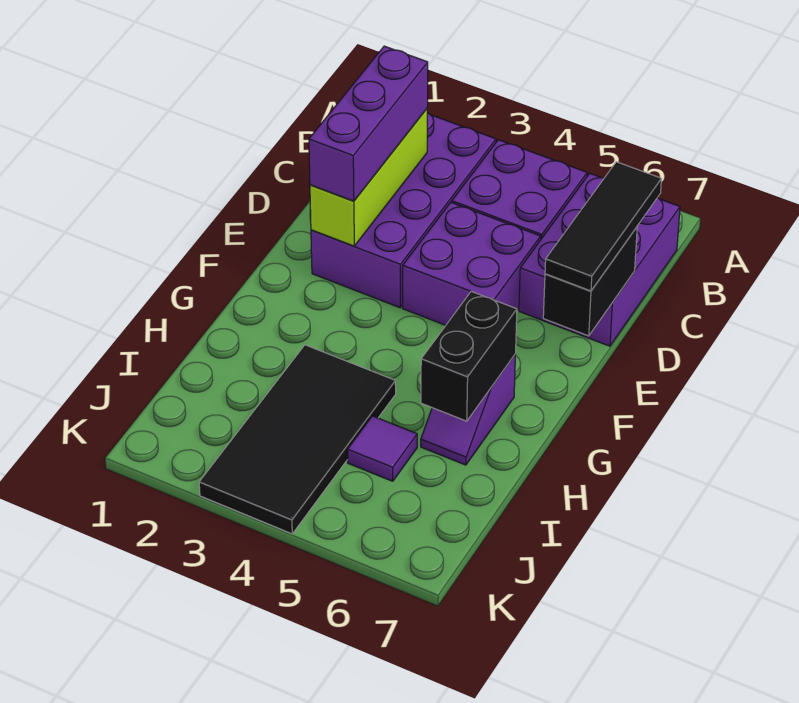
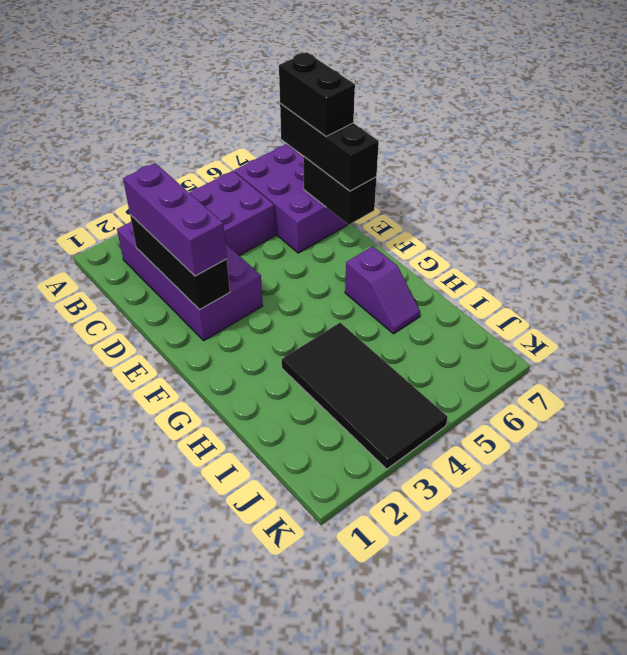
lime 1x3 brick [310,109,427,246] -> black 1x3 brick [130,215,230,310]
black 1x3 tile [545,162,661,291] -> black 1x3 brick [280,103,379,191]
purple 2x2 brick [403,202,541,325] -> none
black 1x2 brick [421,291,517,421] -> black 1x2 brick moved to [279,52,355,136]
purple 1x1 tile [347,416,417,481] -> none

